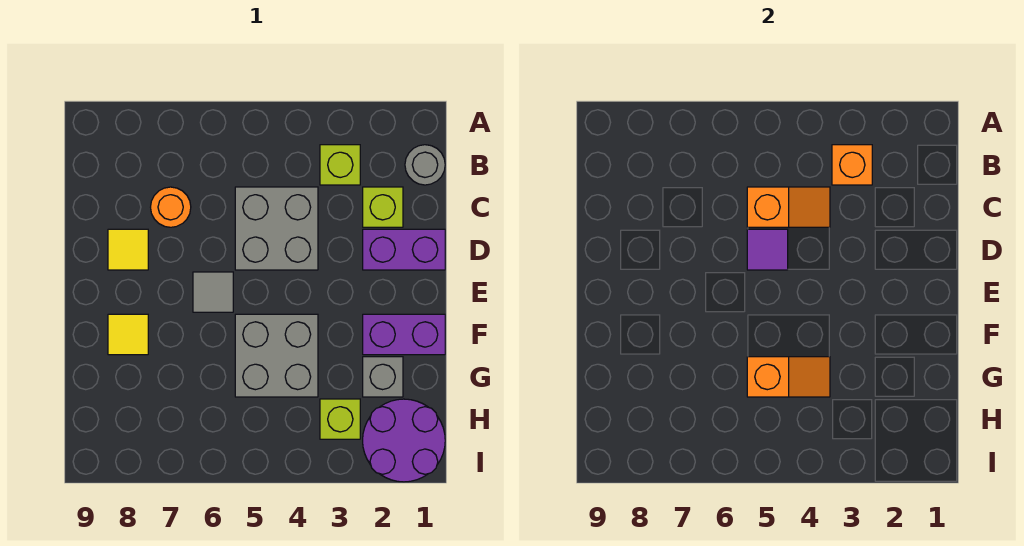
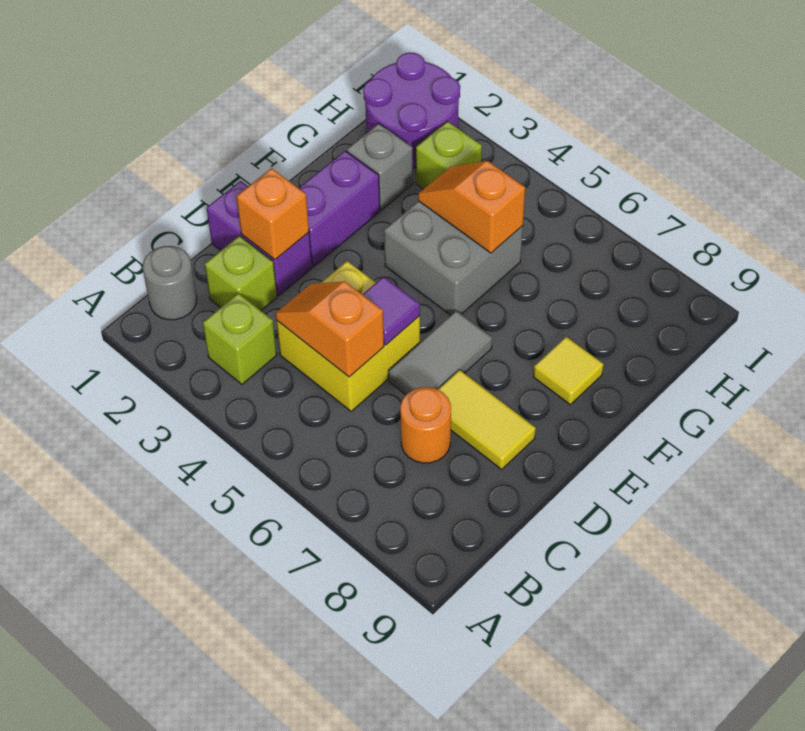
orange 1x1 brick [832,145,872,185] -> orange 1x1 brick moved to [237,168,309,260]
grey 2x2 brick [235,187,318,270] -> yellow 2x2 brick [276,261,420,411]
yellow 1x1 tile [108,229,148,270] -> yellow 1x2 tile [438,370,536,469]
grey 1x1 tile [193,272,233,312] -> grey 1x2 tile [388,311,492,395]
purple 1x2 brick [363,314,445,355] -> purple 1x2 brick turned to [299,151,380,267]

